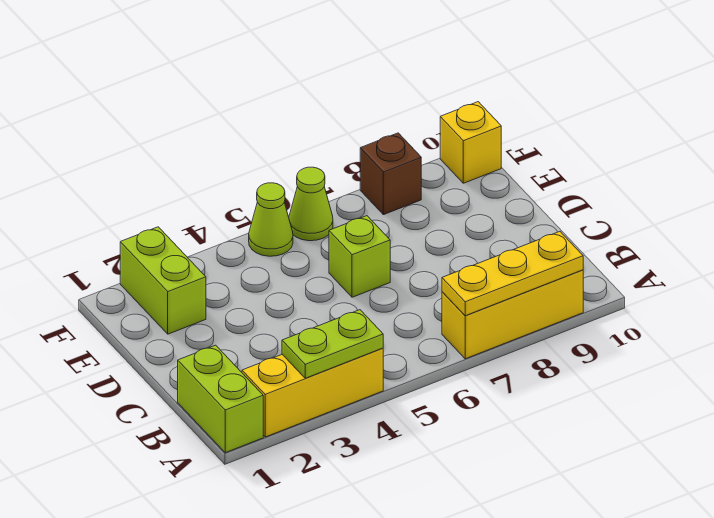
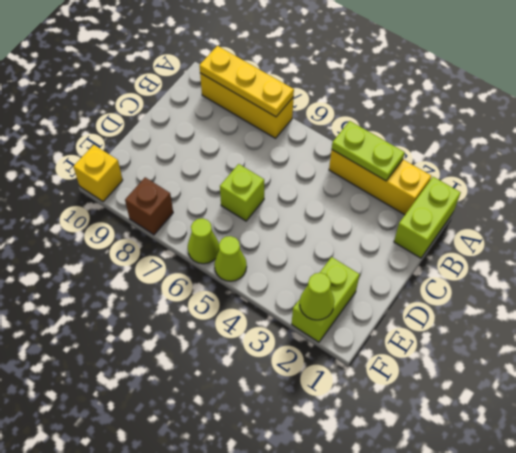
none -> lime 1x1 cone [300,273,334,320]

